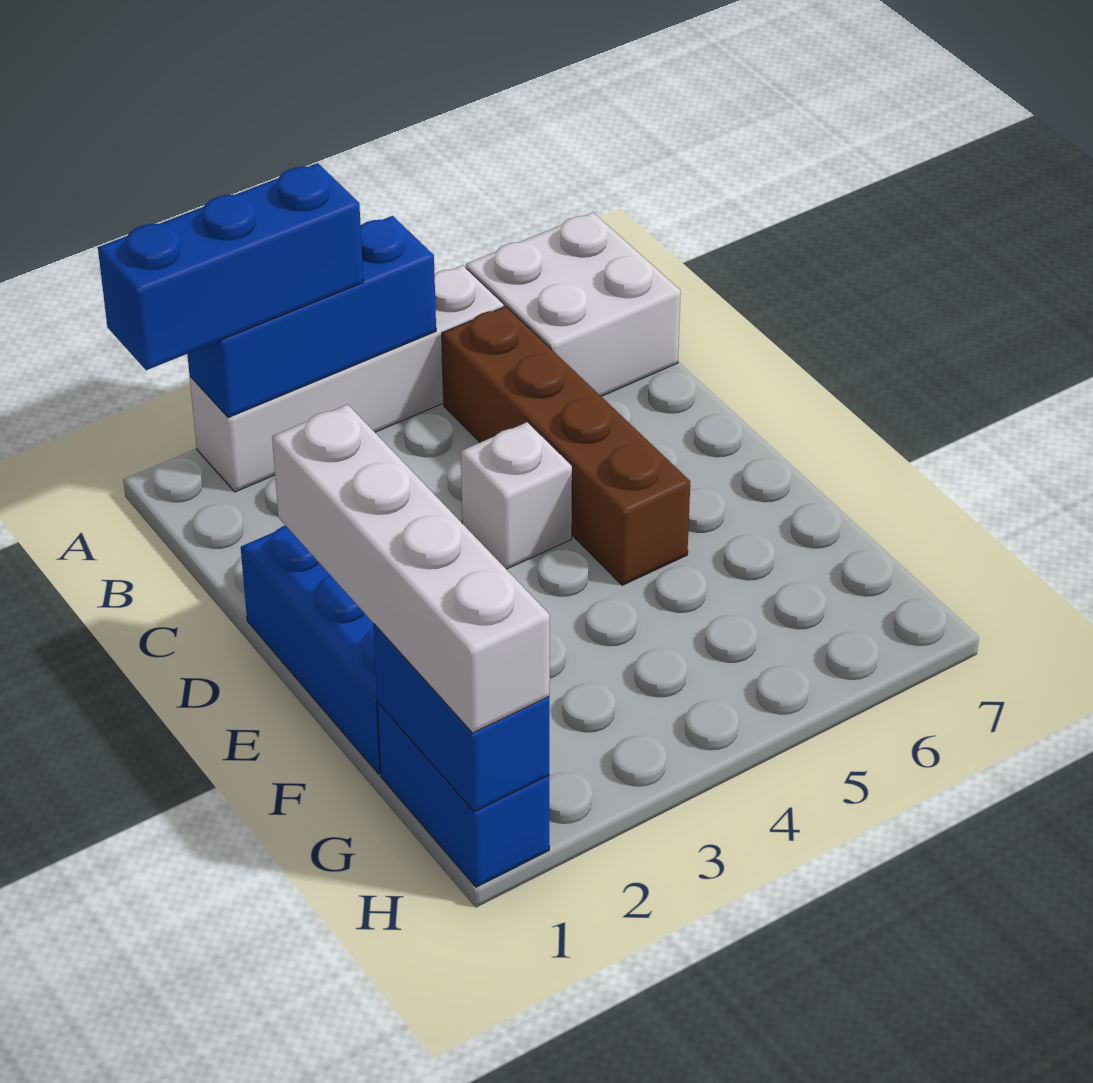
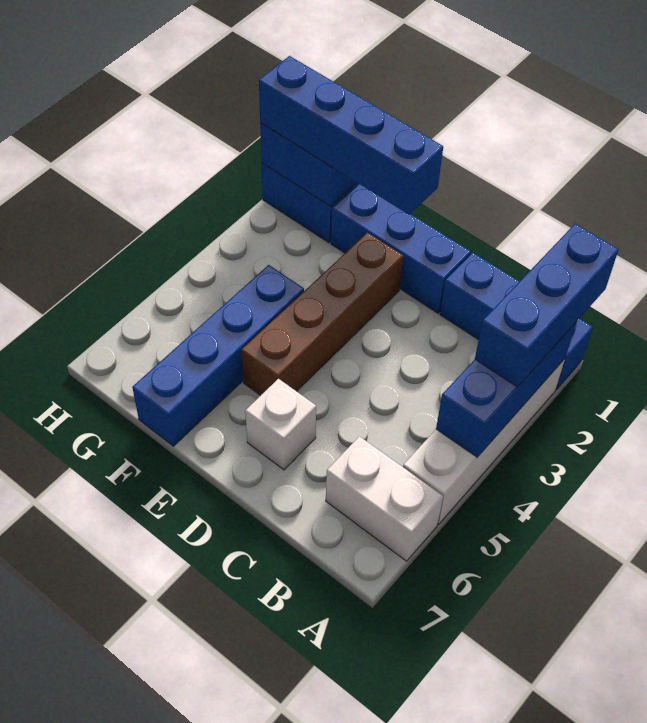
none -> blue 1x3 brick [440,253,593,390]
white 2x2 brick [466,212,681,396] -> white 1x2 brick [326,436,443,561]
brown 1x4 brick [442,306,690,585] -> brown 1x4 brick turned to [241,233,403,396]
white 1x1 brick [461,422,572,569] -> white 1x1 brick moved to [245,379,316,470]
white 1x4 brick [272,404,550,733] -> blue 1x4 brick [259,56,443,215]
none -> blue 1x4 brick [132,265,304,446]

